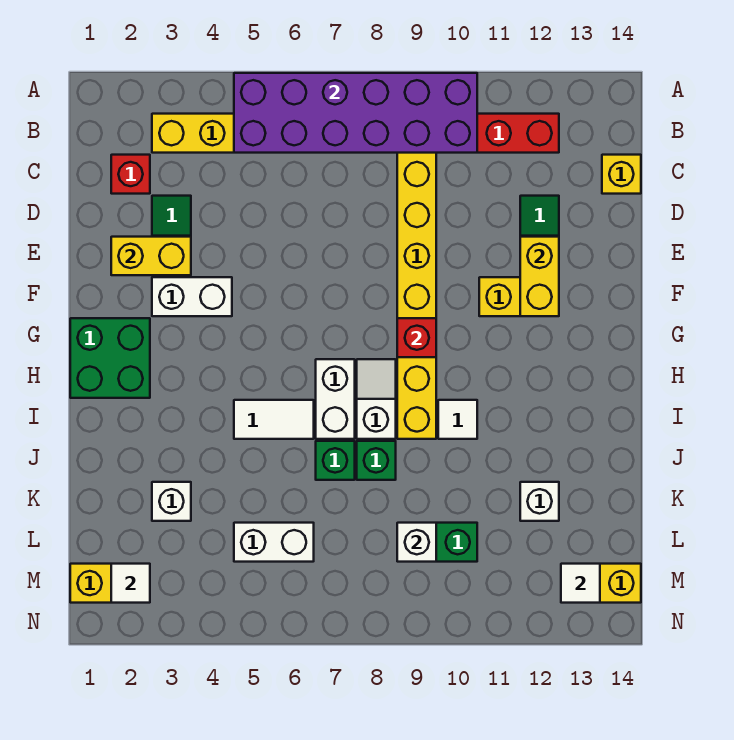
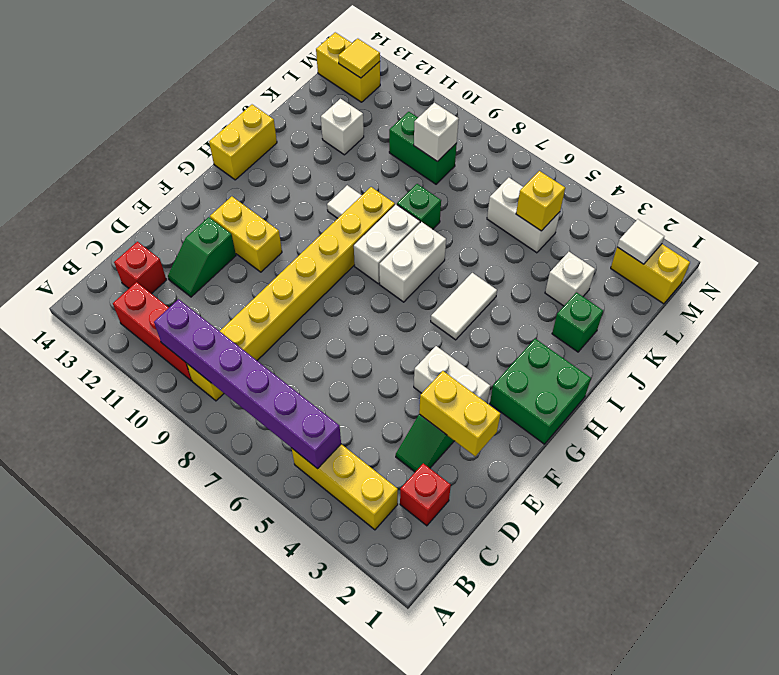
purple 2x6 brick [234,73,477,153] -> purple 1x6 brick [154,299,341,469]
yellow 1x1 brick [602,155,641,194] -> yellow 1x1 brick moved to [516,171,565,231]
yellow 1x2 brick [520,237,559,316] -> yellow 1x2 brick moved to [209,105,277,180]
red 1x1 brick [397,318,436,357] -> red 1x1 brick moved to [114,242,166,294]
white 1x2 slope [357,359,396,439] -> white 1x2 brick [354,204,420,284]
white 1x2 tile [234,400,314,439] -> white 1x2 tile turned to [431,273,497,340]
green 1x1 brick [316,441,355,480] -> green 1x1 brick moved to [552,293,603,352]
white 1x1 tile [561,564,600,603] -> yellow 1x1 tile [338,39,380,78]

